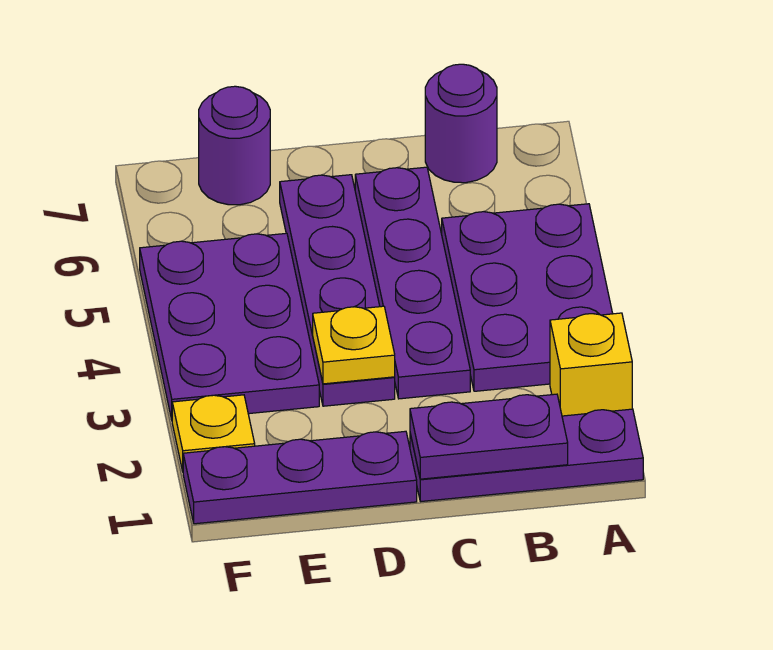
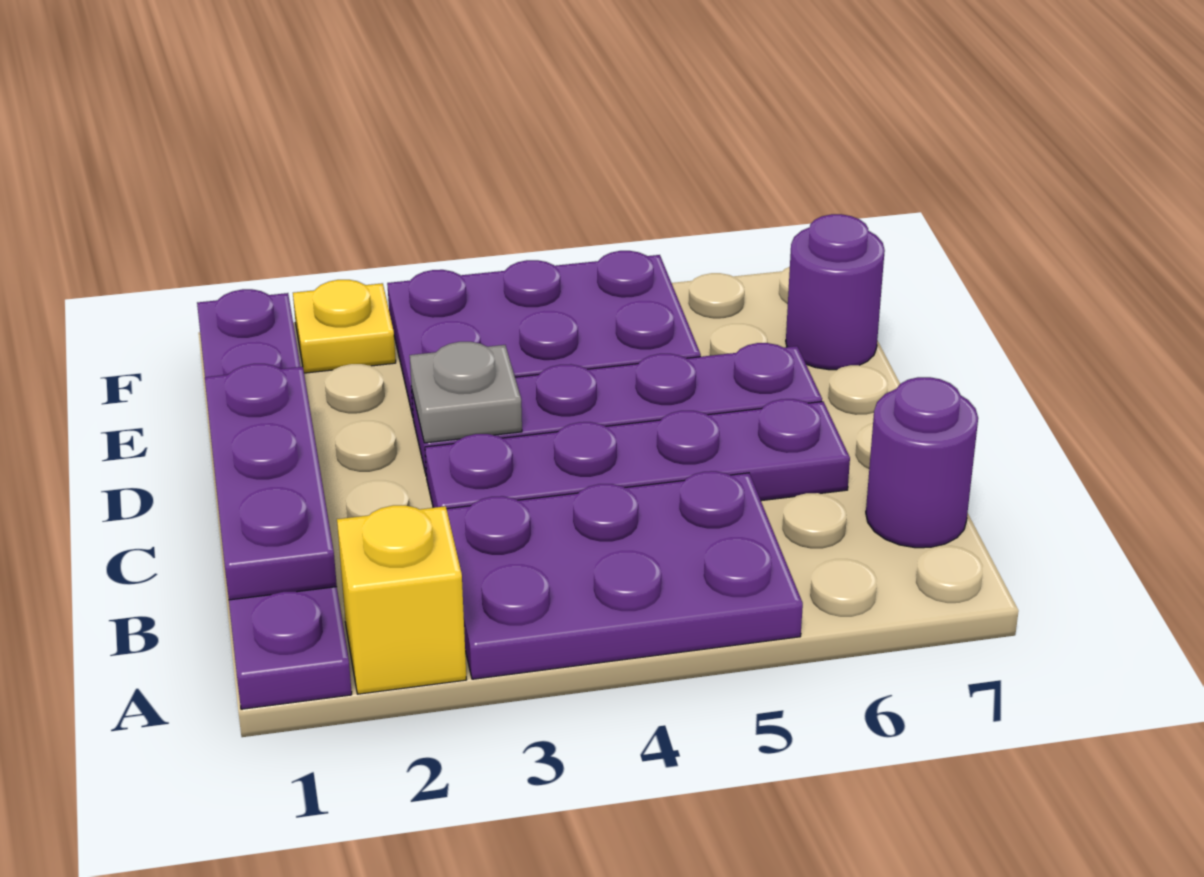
purple 1x2 plate [410,394,568,479] -> purple 1x3 plate [205,364,337,600]
yellow 1x1 plate [313,306,395,384] -> grey 1x1 plate [410,342,522,443]

